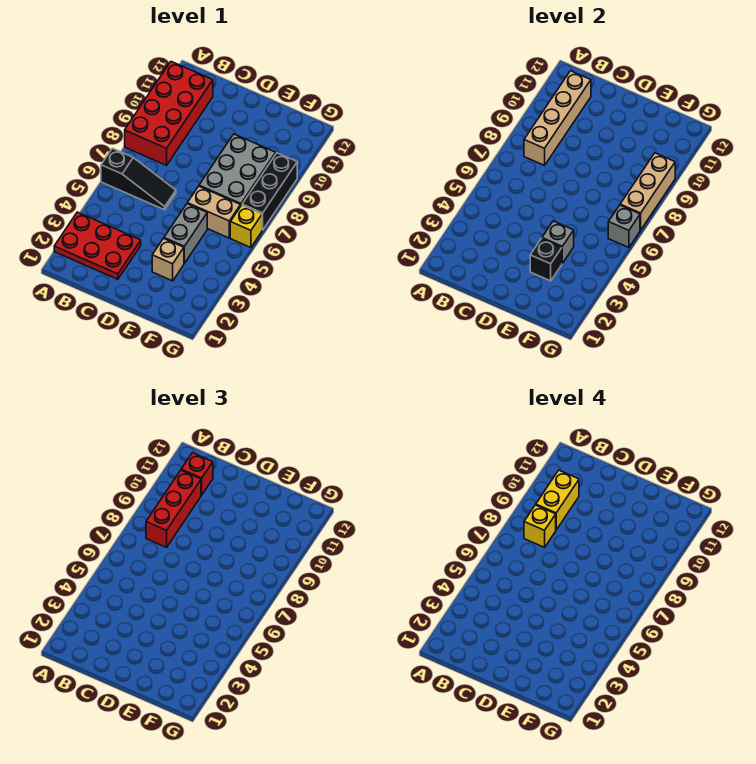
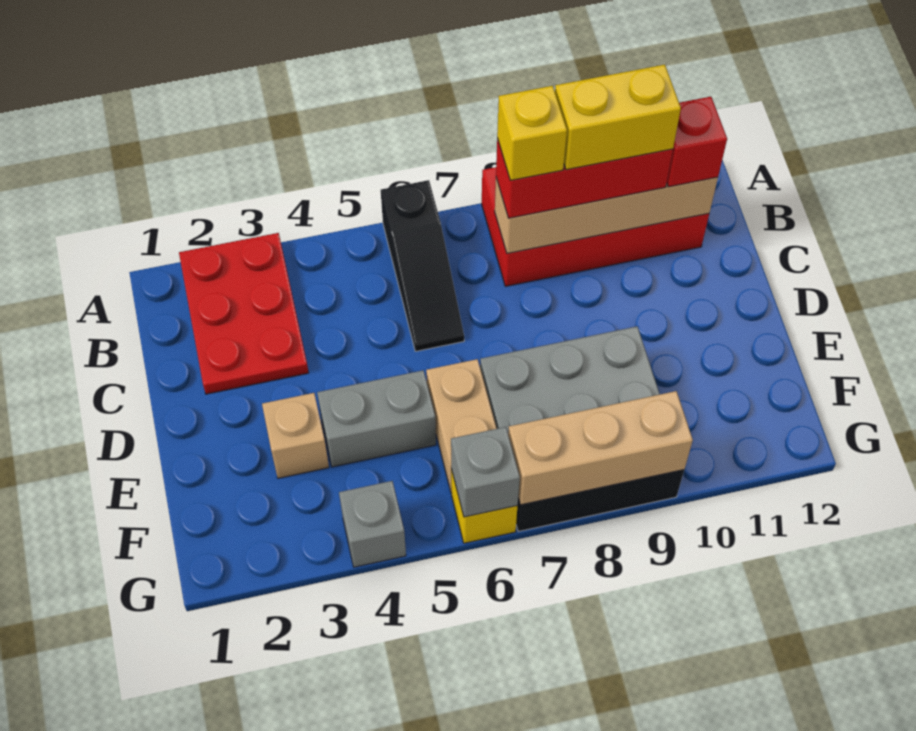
black 1x1 brick [530,239,562,281] -> none
grey 1x1 brick [542,221,574,263] -> grey 1x1 brick moved to [339,481,406,567]

